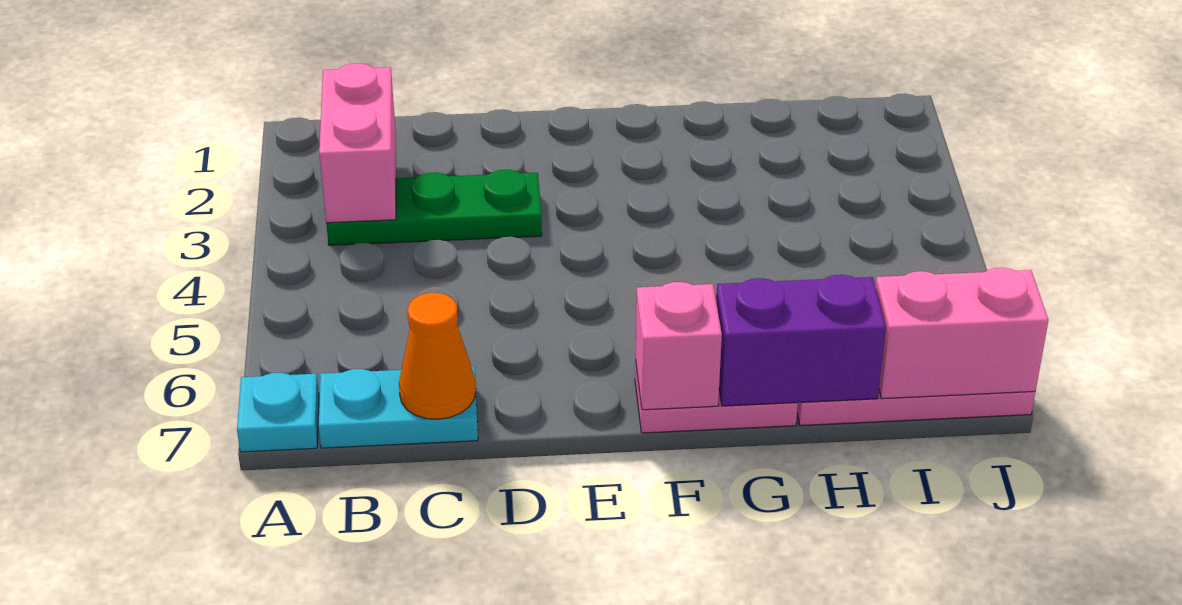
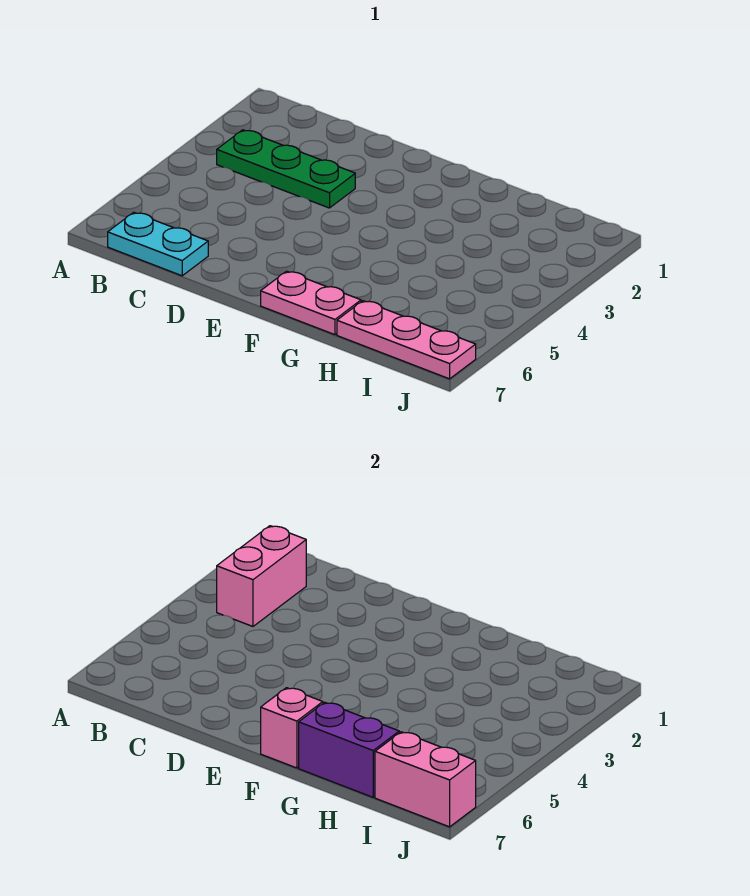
cyan 1x1 plate [237,373,319,452] -> none
orange 1x1 cone [399,293,476,419] -> none

